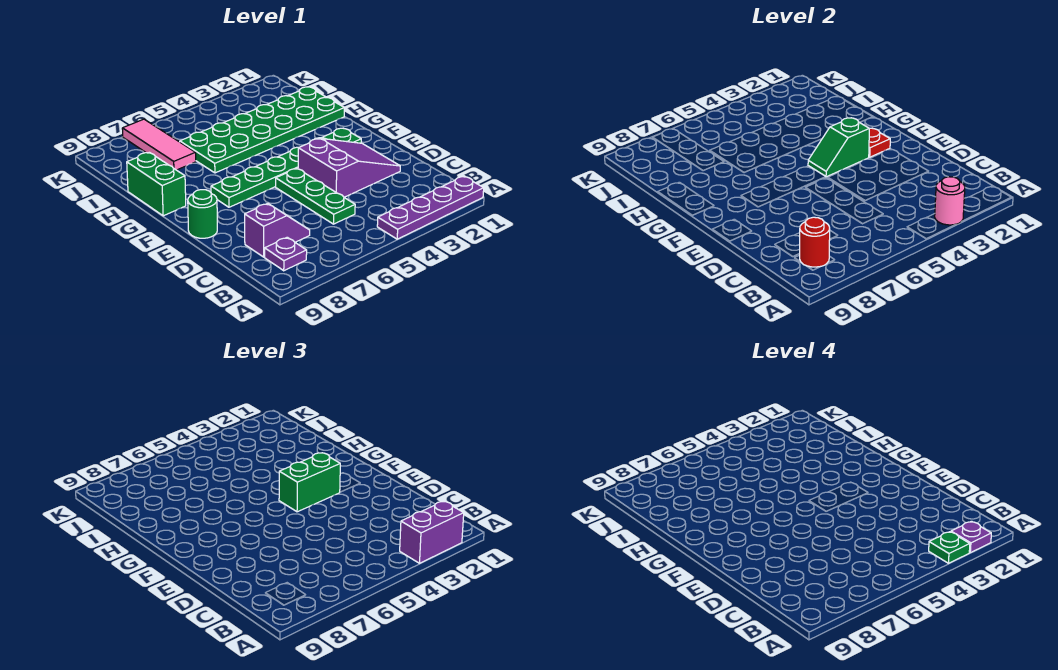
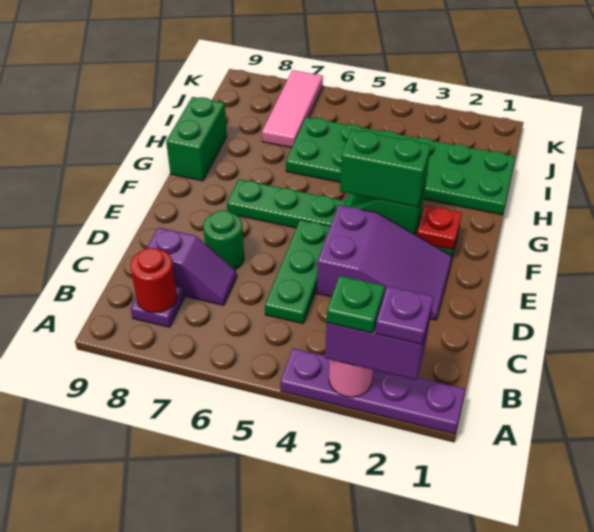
green 1x1 round brick [188,190,217,238] -> green 1x1 round brick moved to [203,210,244,270]

